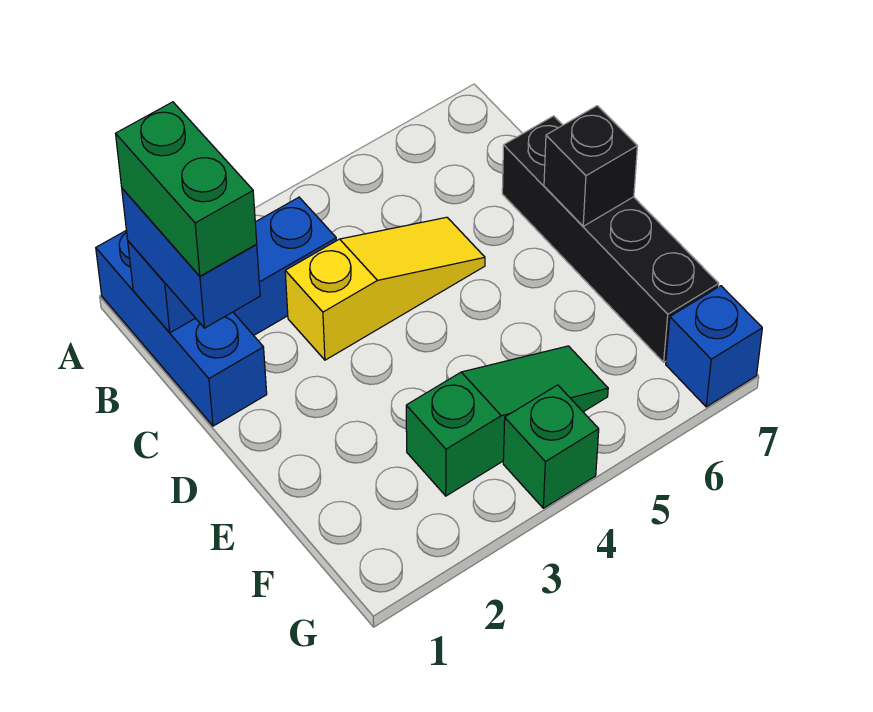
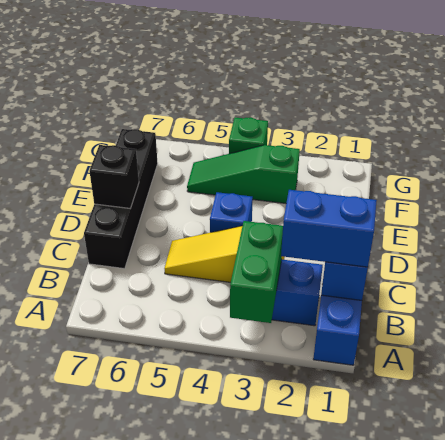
blue 1x2 brick [122,188,260,328] -> blue 1x2 brick turned to [281,190,377,267]
green 1x2 brick [116,102,257,276] -> green 1x2 brick moved to [230,221,283,323]
blue 1x1 brick [666,286,762,407] -> blue 1x1 brick moved to [210,192,253,233]

